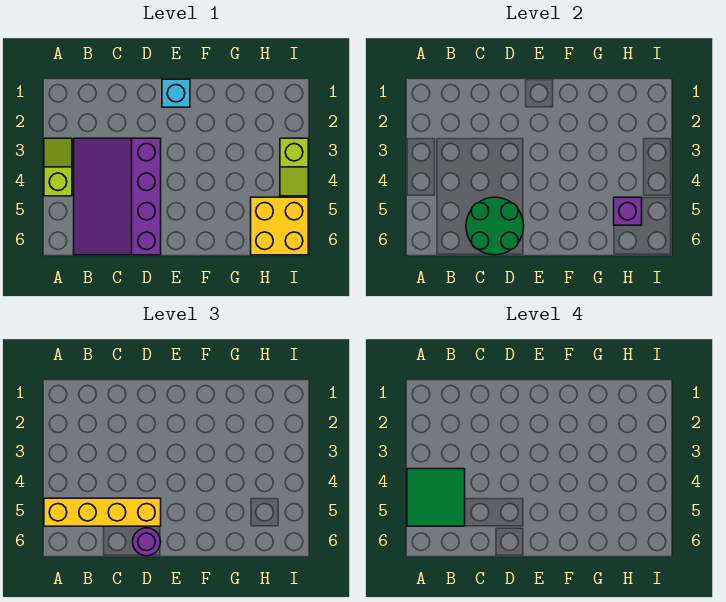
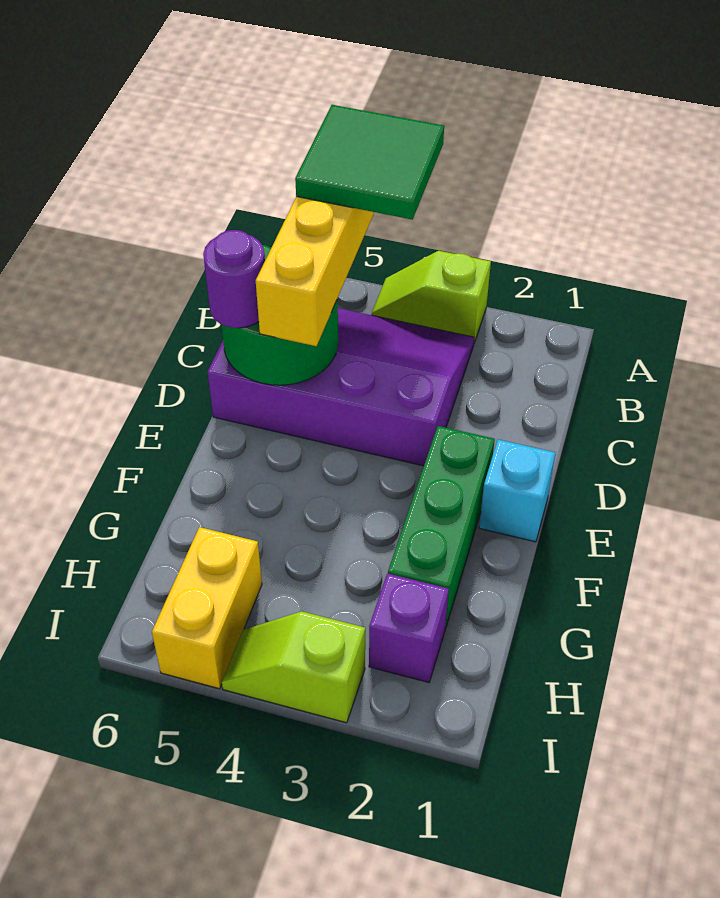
lime 1x2 slope [44,138,72,196] -> lime 1x2 slope turned to [372,251,491,343]
none -> green 1x3 brick [388,426,495,628]
yellow 2x2 brick [251,197,308,255] -> yellow 1x2 brick [152,527,262,689]
purple 1x1 brick [614,197,642,225] -> purple 1x1 brick moved to [369,574,449,682]

